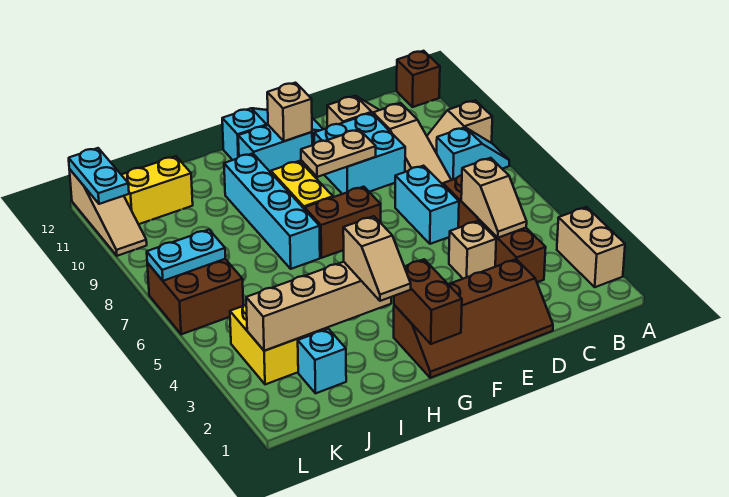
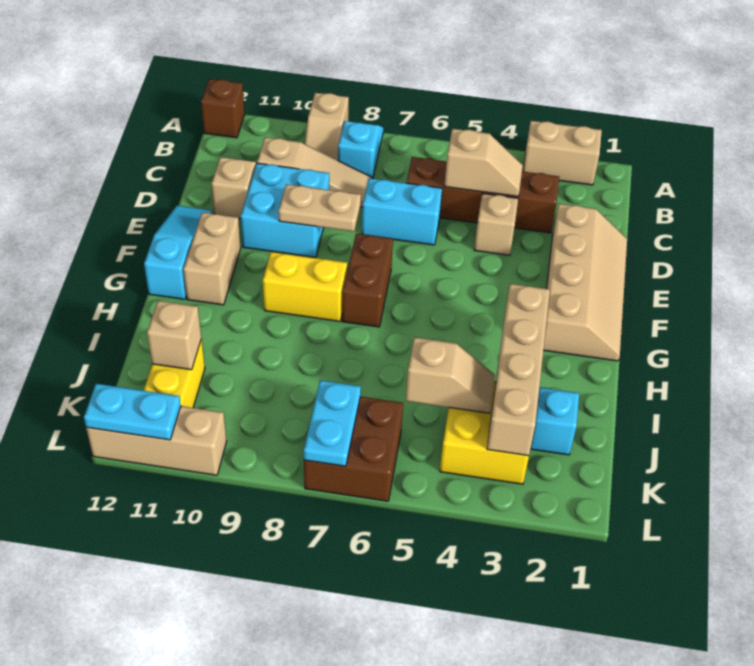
brown 2x4 slope [394,259,553,378] -> tan 2x4 slope [543,204,627,361]
tan 1x2 plate [301,129,376,177] -> tan 1x2 plate turned to [279,184,361,231]
cyan 1x2 brick [238,125,313,172] -> tan 1x2 brick [183,212,241,305]
tan 1x1 brick [267,83,312,141] -> tan 1x1 brick moved to [147,301,201,370]
brown 1x2 brick [394,259,462,344] -> none
tan 1x2 slope [343,216,411,301] -> tan 1x2 slope moved to [406,337,495,413]
cyan 1x4 brick [224,153,320,269] -> none
tan 1x3 slope [69,169,147,256] -> tan 1x3 brick [86,406,227,475]

